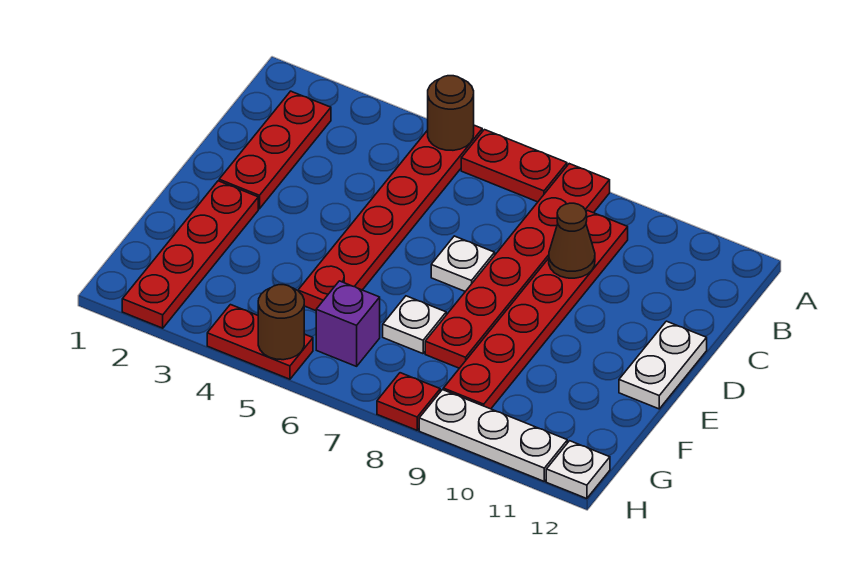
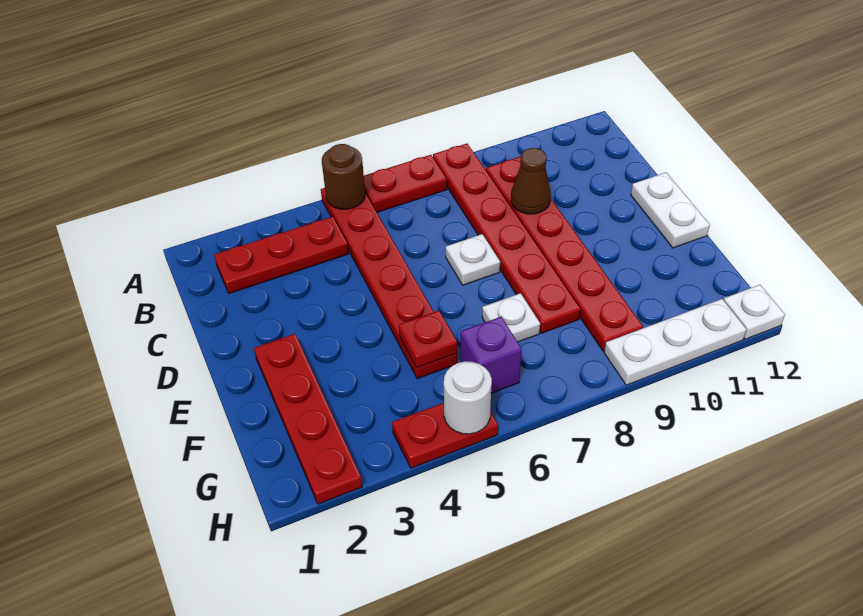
red 1x3 plate [219,91,331,209] -> red 1x3 plate turned to [214,217,348,293]
brown 1x1 round brick [258,285,304,360] -> white 1x1 round brick [444,361,492,434]
red 1x1 plate [377,373,440,430] -> red 1x1 plate moved to [399,310,457,368]

